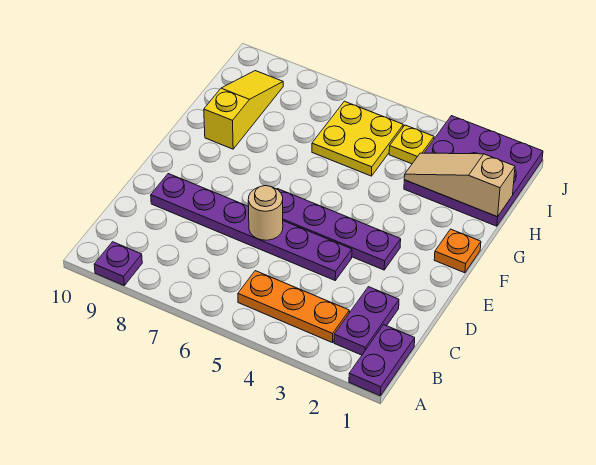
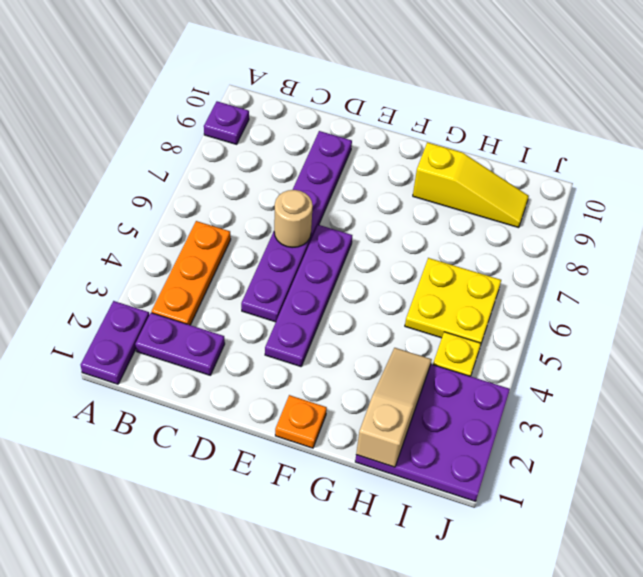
purple 1x2 plate [349,325,415,396] -> purple 1x2 plate turned to [80,301,149,384]

